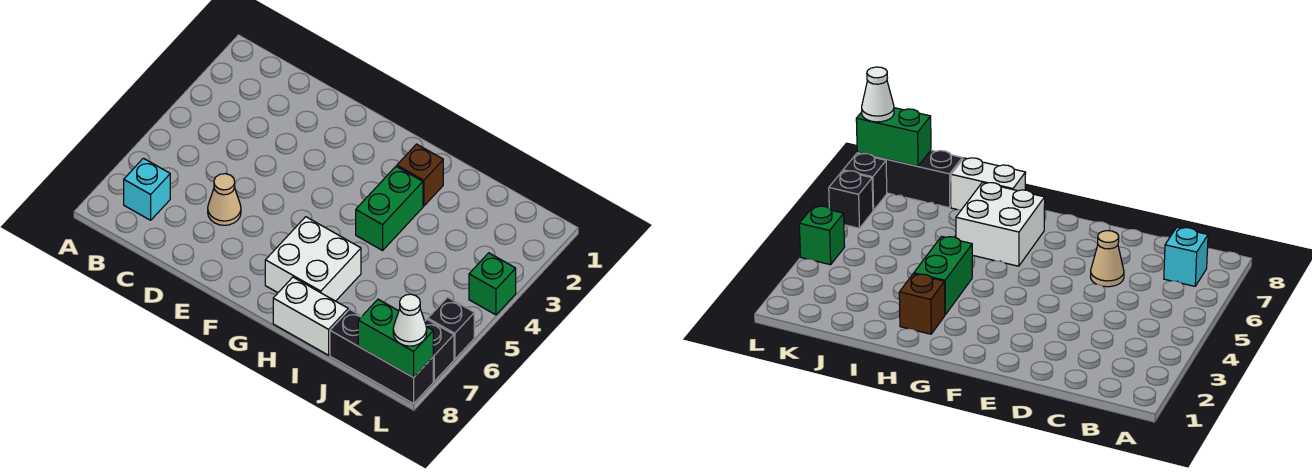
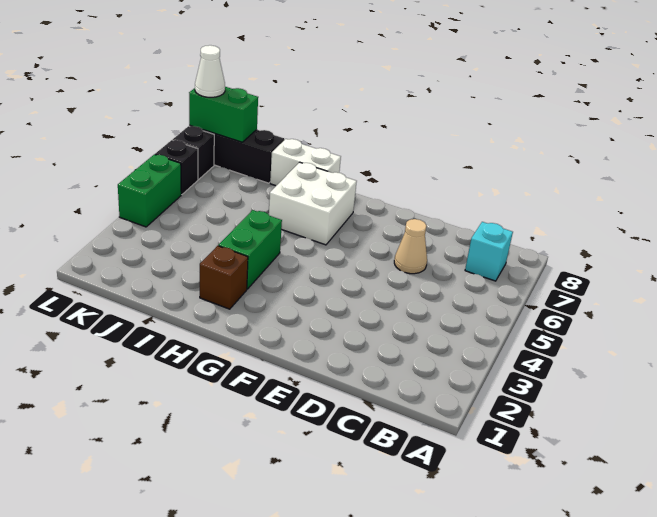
green 1x1 brick [469,253,516,315] -> green 1x2 brick [118,154,181,227]

